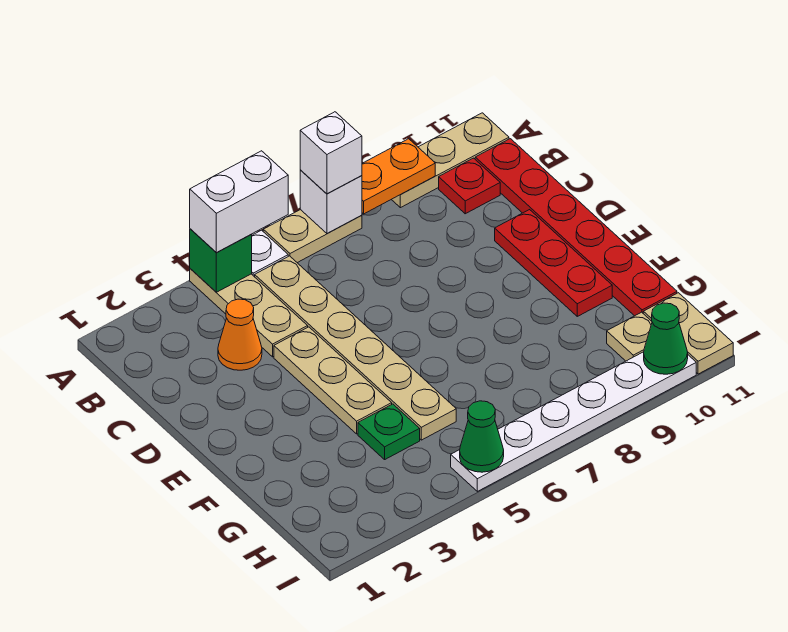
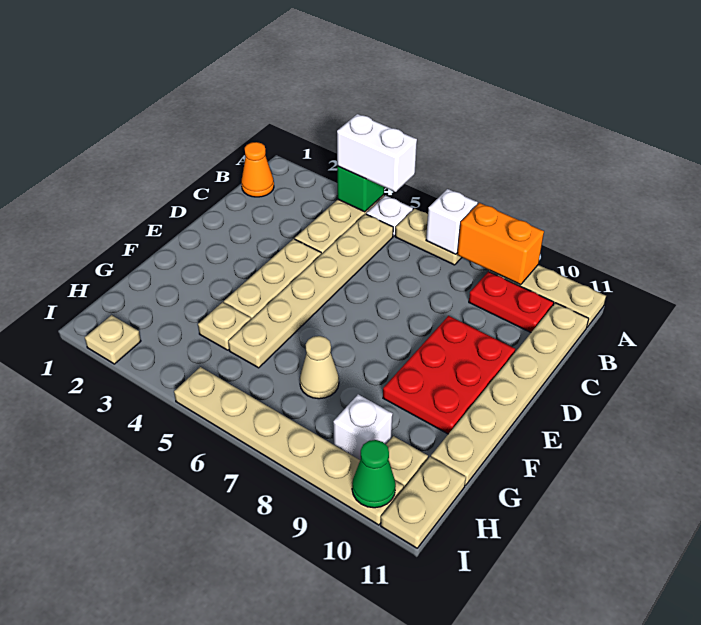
white 1x1 brick [300,112,362,194] -> white 1x1 brick moved to [333,394,393,460]
orange 1x2 plate [362,139,435,214] -> orange 1x2 brick [457,203,544,285]
red 1x1 plate [439,158,500,214] -> red 1x2 plate [469,272,554,332]
red 1x6 plate [475,139,677,316] -> tan 1x6 plate [431,303,589,485]
orange 1x1 cone [218,299,262,370] -> orange 1x1 cone moved to [241,142,274,197]
red 1x3 plate [495,210,612,316] -> red 2x3 plate [383,316,515,434]
green 1x1 plate [358,404,420,459] -> tan 1x1 plate [198,302,251,350]
none -> tan 1x1 cone [300,336,339,399]
none -> tan 1x1 plate [85,315,141,364]
white 1x6 plate [451,352,696,491] -> tan 1x6 plate [174,367,404,525]
green 1x1 cone [460,401,504,472] -> none

